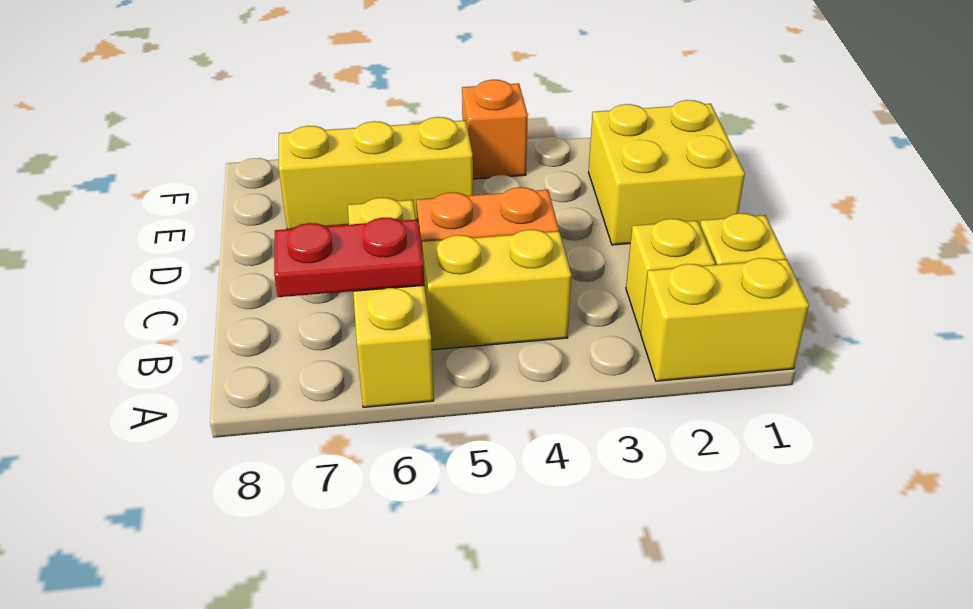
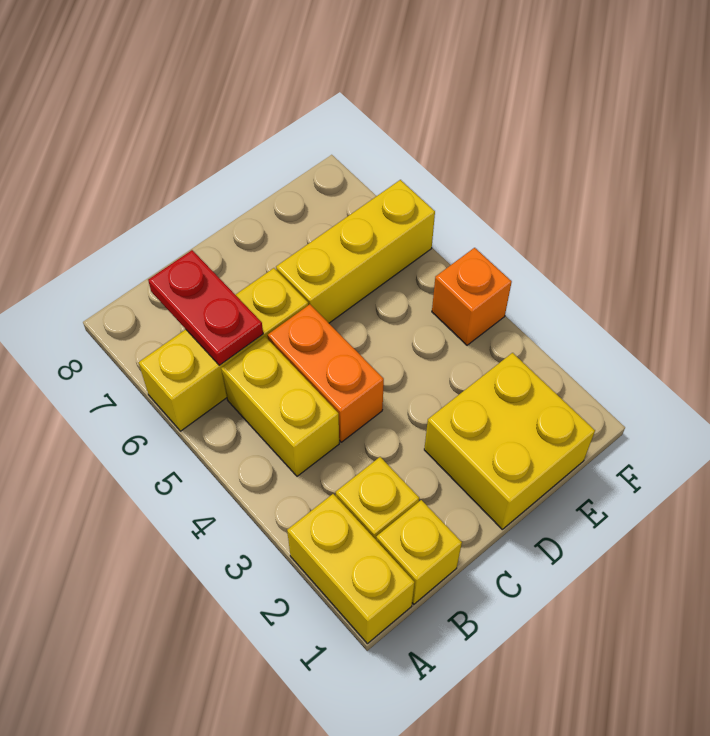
yellow 1x3 brick [279,117,473,229] -> yellow 1x3 brick turned to [276,180,435,323]

